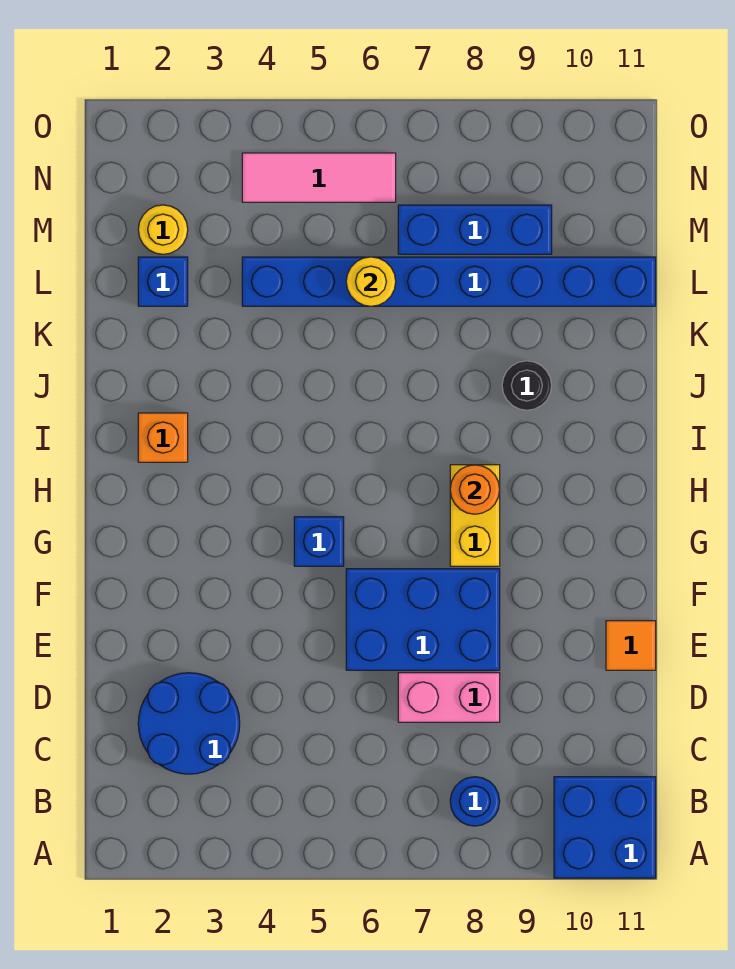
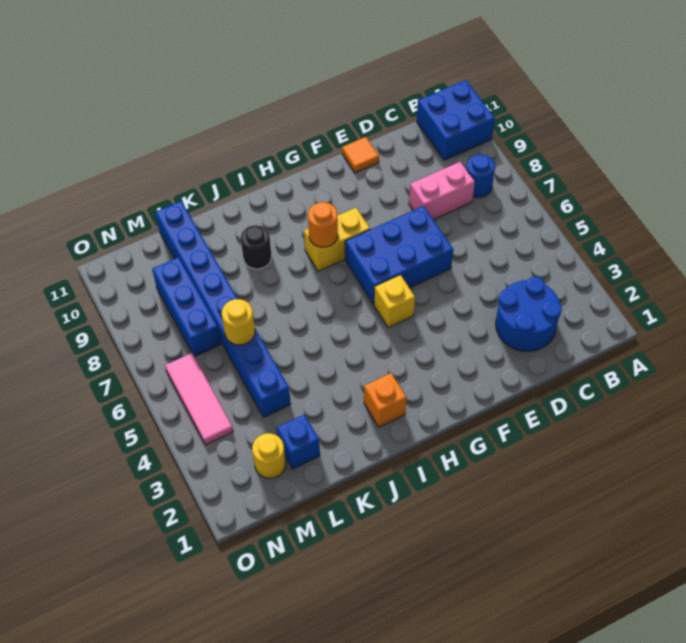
pink 1x2 brick [398,673,500,722] -> pink 1x2 brick turned to [409,162,475,220]
blue 2x3 brick [346,569,500,670] -> blue 2x3 brick turned to [345,206,453,304]
blue 1x1 brick [294,517,344,566] -> yellow 1x1 brick [374,275,415,328]

